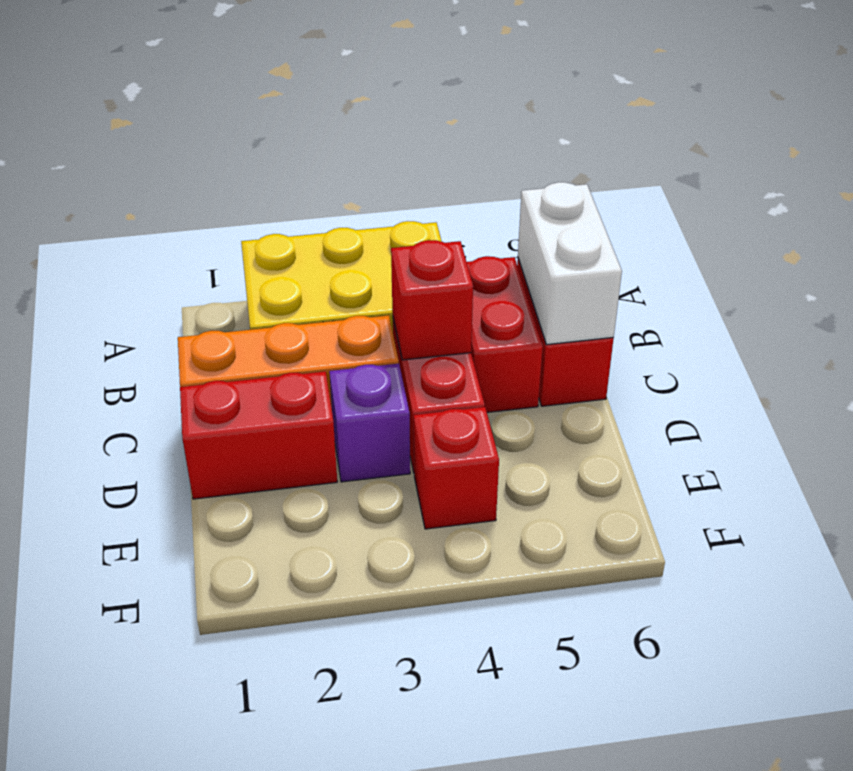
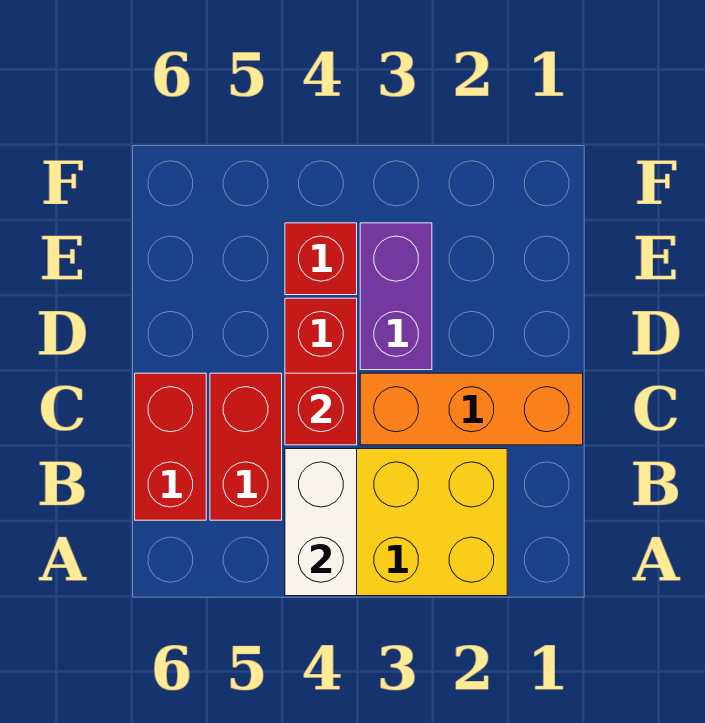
white 1x2 brick [518,182,622,345] -> white 1x2 brick moved to [285,449,357,596]
red 1x2 brick [180,371,337,499] -> none
purple 1x1 brick [329,364,410,482] -> purple 1x2 brick [360,223,432,370]

